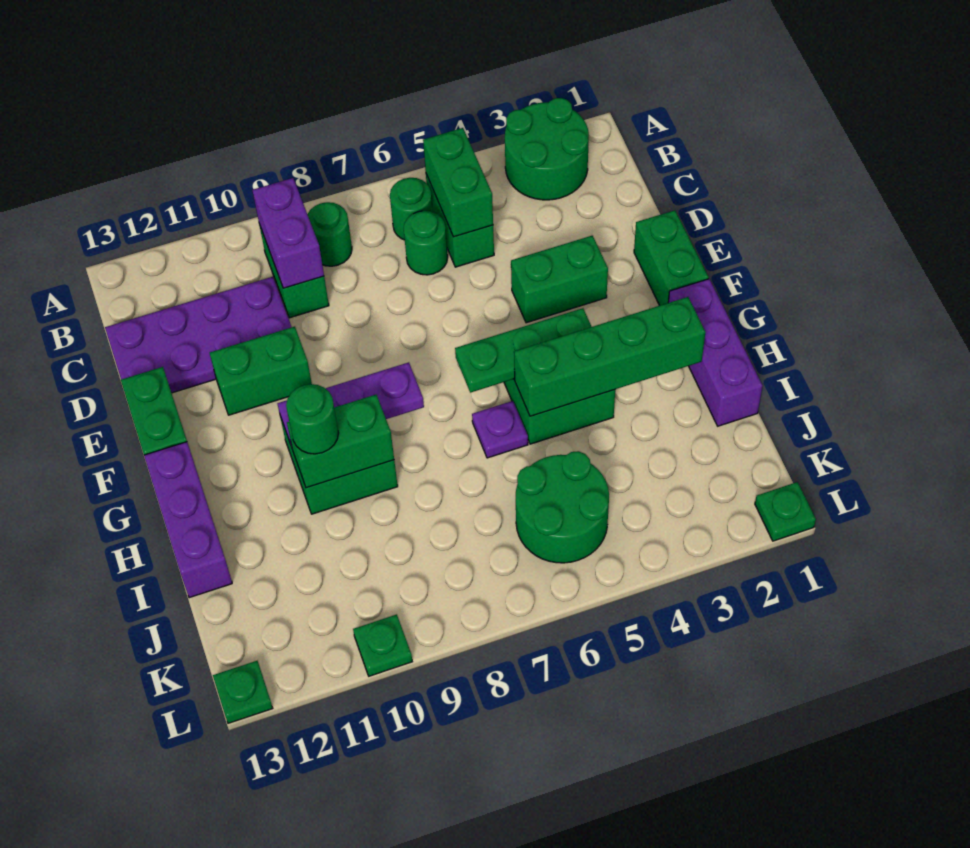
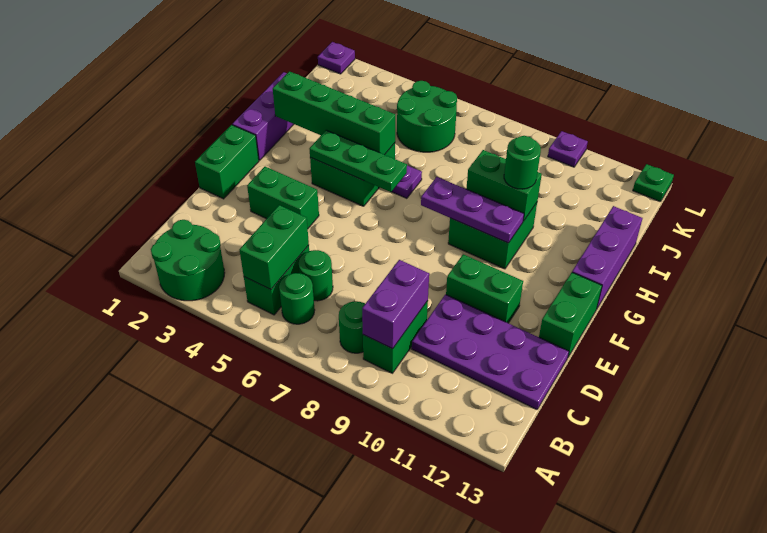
green 1x1 plate [755,482,816,541] -> purple 1x1 plate [318,42,355,74]
green 1x1 plate [353,614,412,676] -> purple 1x1 plate [548,131,588,167]

